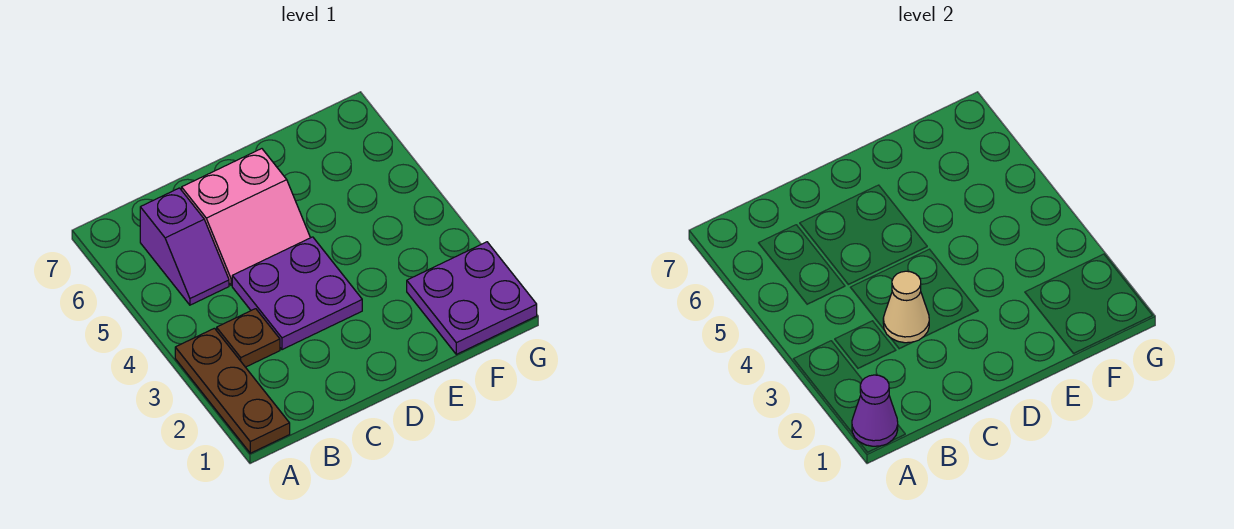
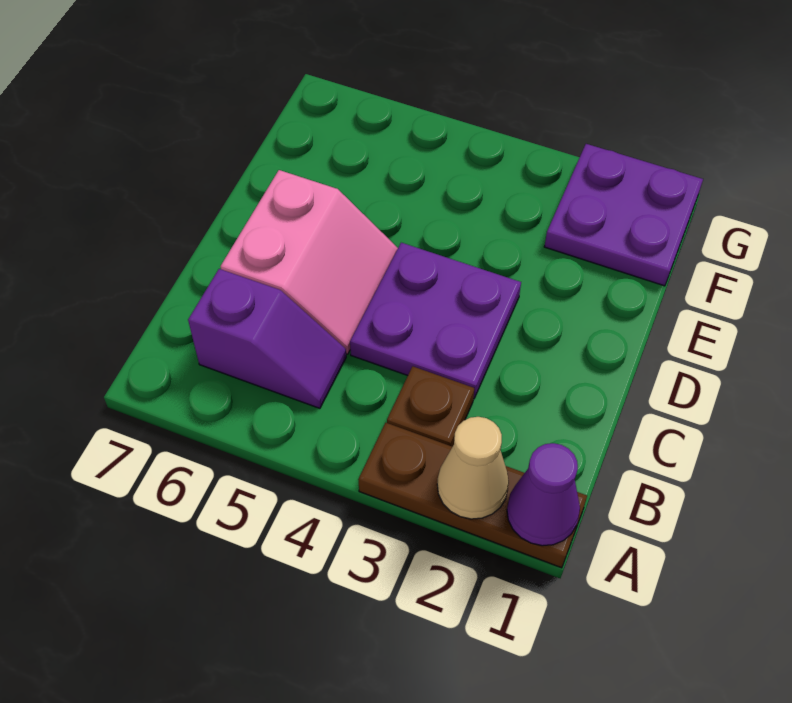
tan 1x1 cone [883,271,929,343] -> tan 1x1 cone moved to [437,417,509,519]

